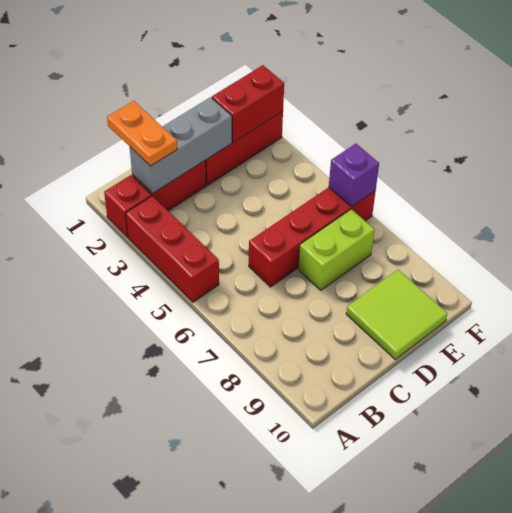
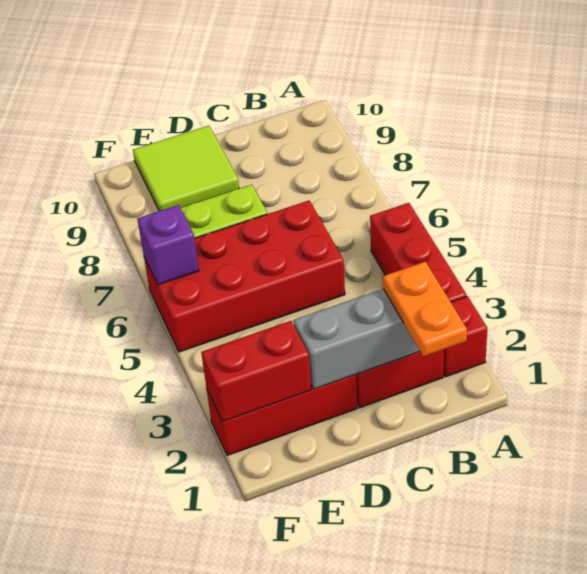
red 1x4 brick [249,187,376,287] -> red 2x4 brick [144,201,345,352]

